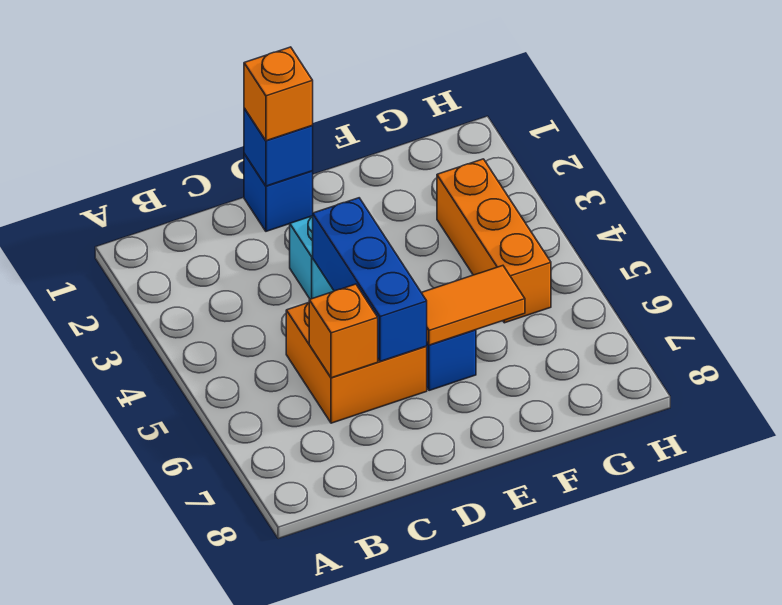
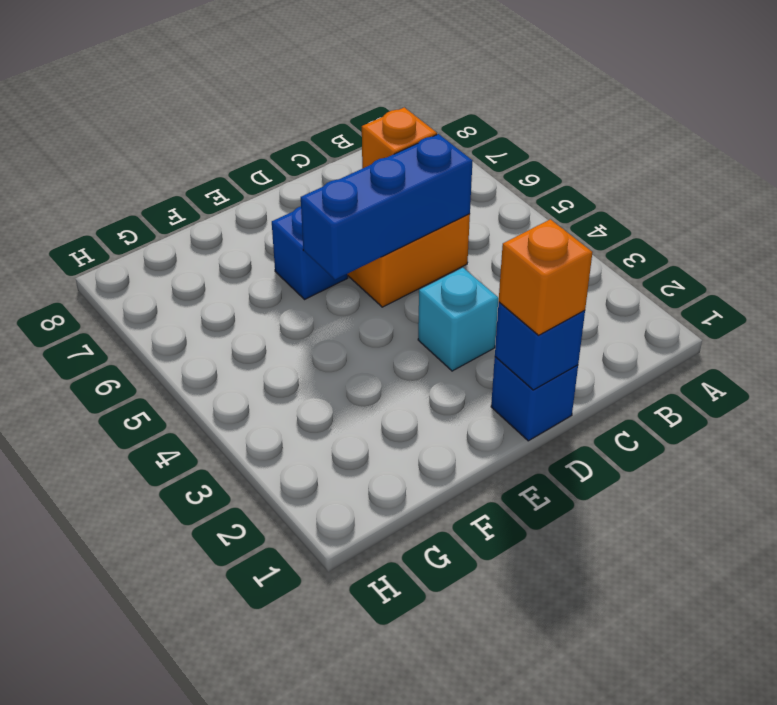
blue 1x3 brick [313,198,427,361] -> blue 1x3 brick turned to [301,134,473,280]
orange 1x2 tile [421,266,525,345] -> none
orange 1x3 brick [437,159,551,323] -> none

